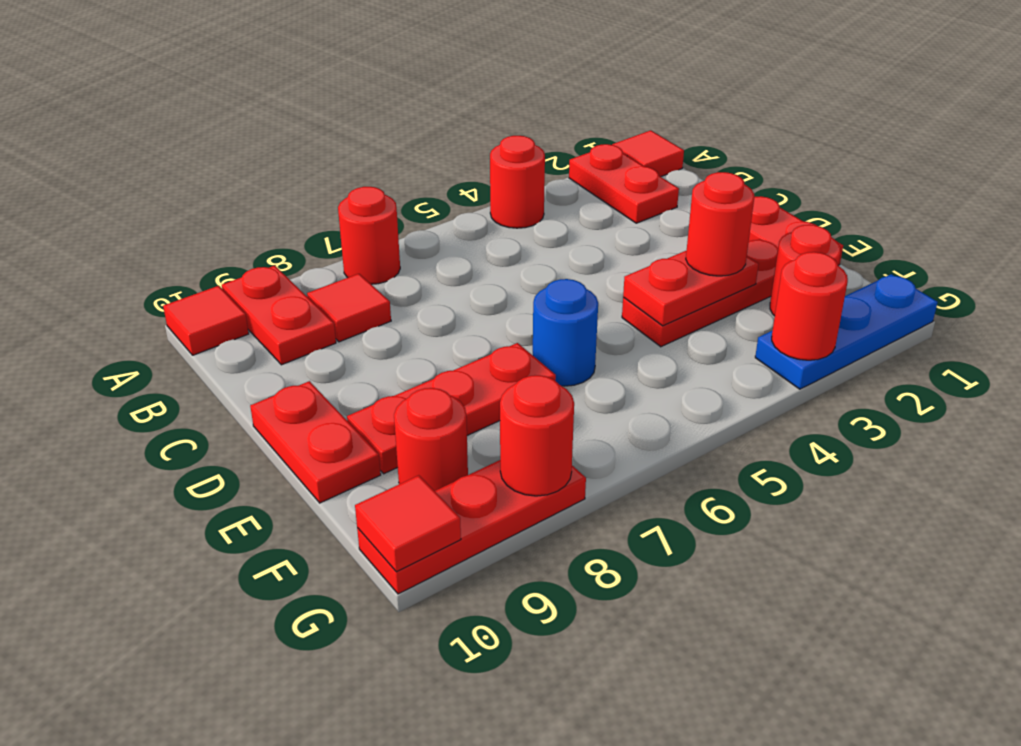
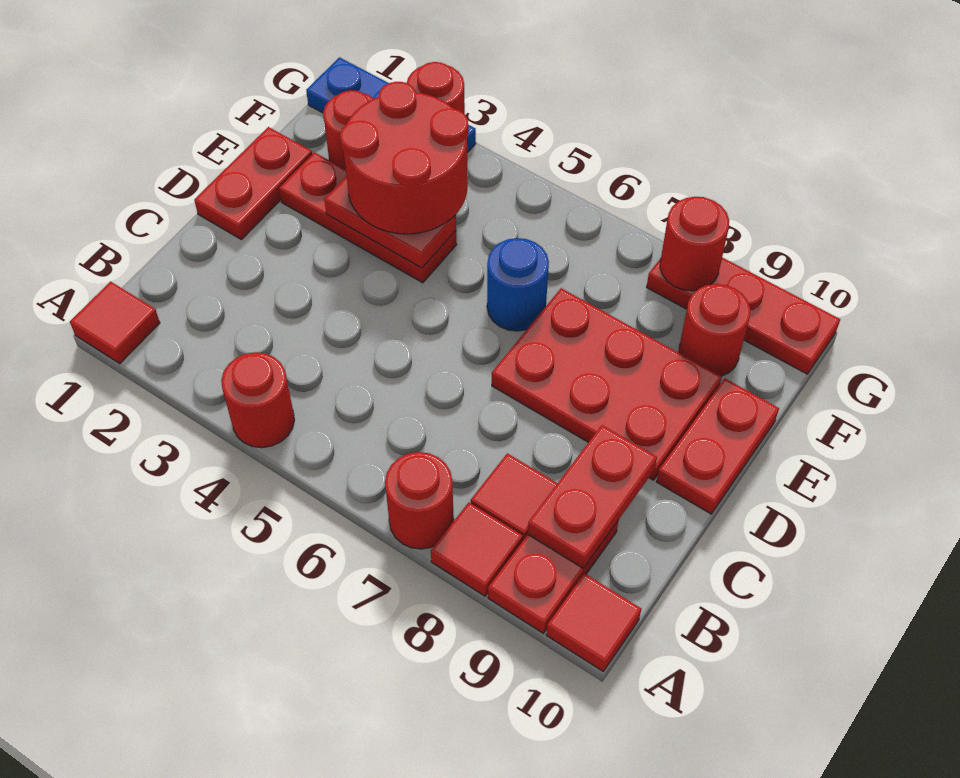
red 1x2 plate [569,144,679,223] -> red 1x2 plate moved to [528,425,657,568]
red 1x1 round brick [686,172,754,276] -> red 2x2 round brick [340,82,468,234]
red 1x3 plate [347,343,556,474] -> red 2x3 plate [492,288,722,480]
red 1x1 tile [355,475,461,572] -> red 1x1 tile moved to [431,502,523,596]

